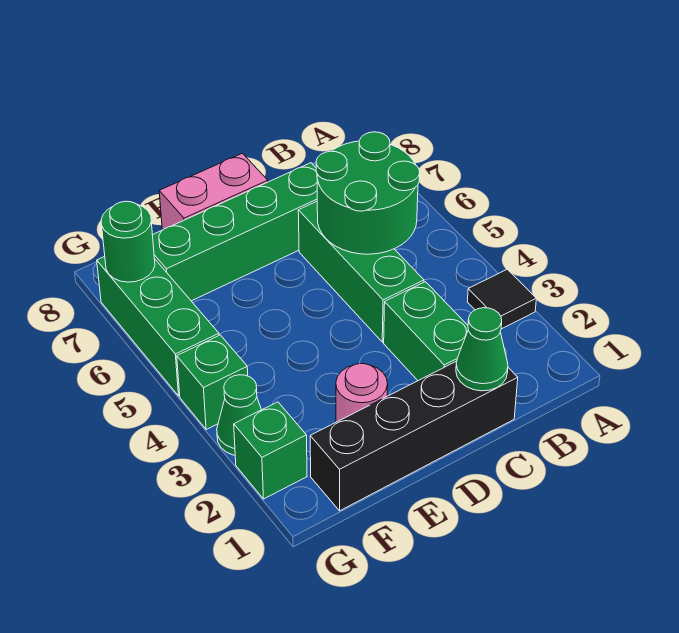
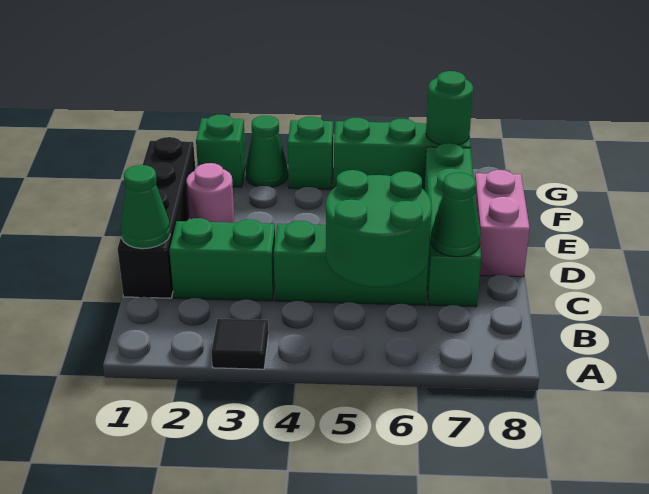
none -> green 1x1 cone [431,173,481,257]

